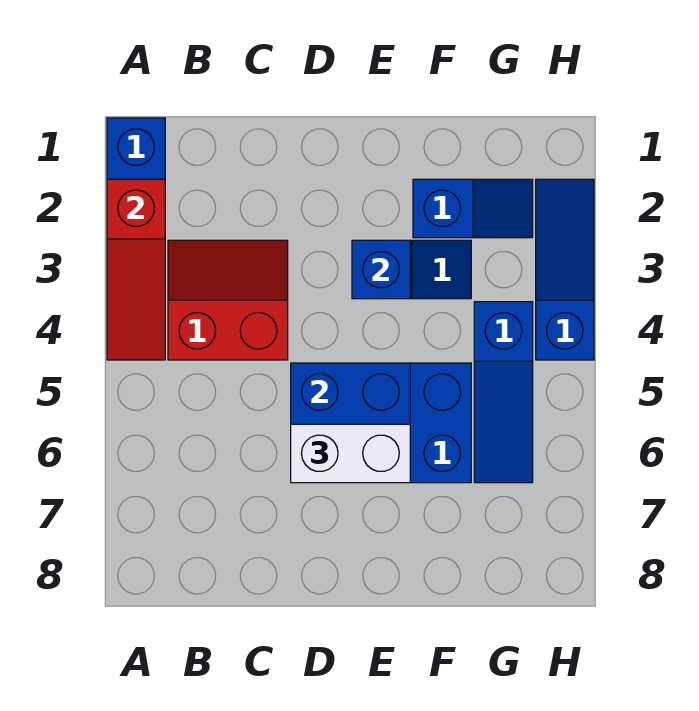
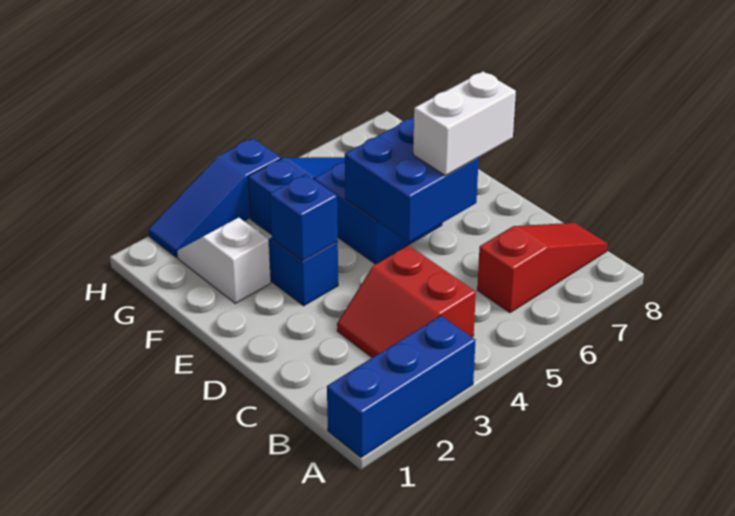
red 1x3 slope [107,179,165,360] -> red 1x3 slope moved to [477,223,608,313]
white 1x2 brick [291,424,410,483] -> white 1x2 brick turned to [413,71,516,176]
blue 1x2 slope [413,179,533,238] -> white 1x2 slope [177,218,271,303]

